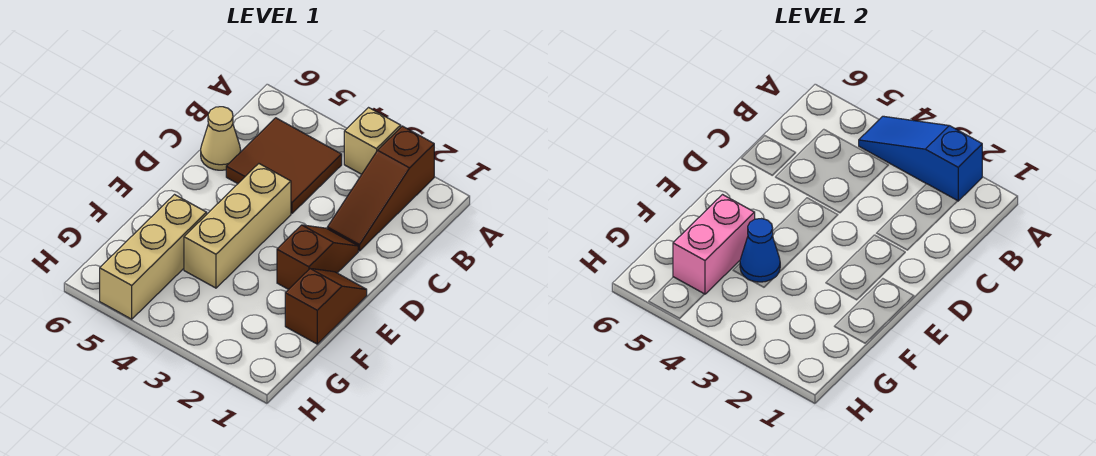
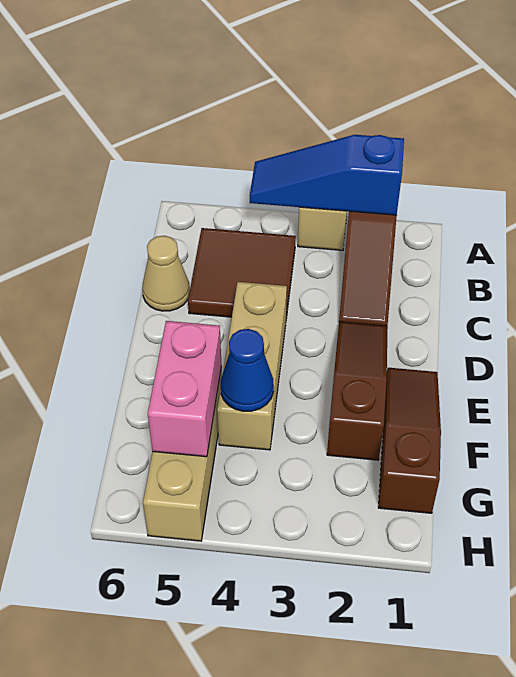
brown 1x2 slope [277,225,358,289] -> brown 1x3 slope [327,322,388,460]
brown 1x2 slope [285,269,367,344] -> brown 1x3 slope [378,368,441,513]

